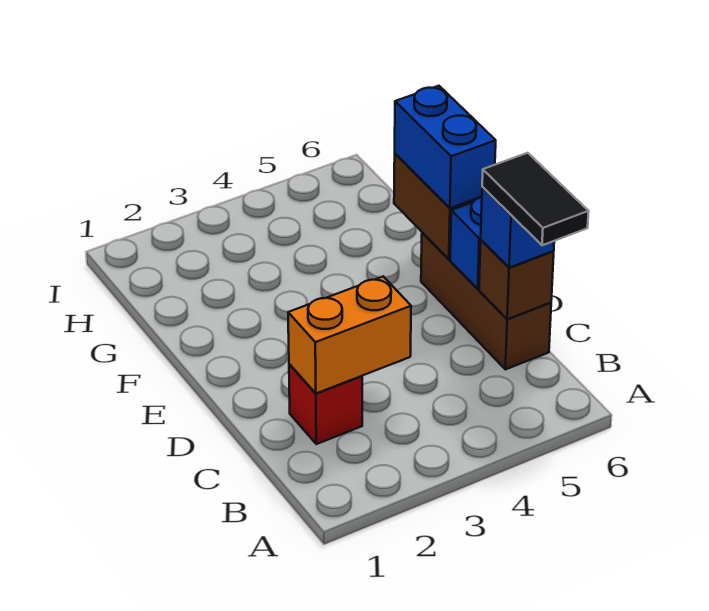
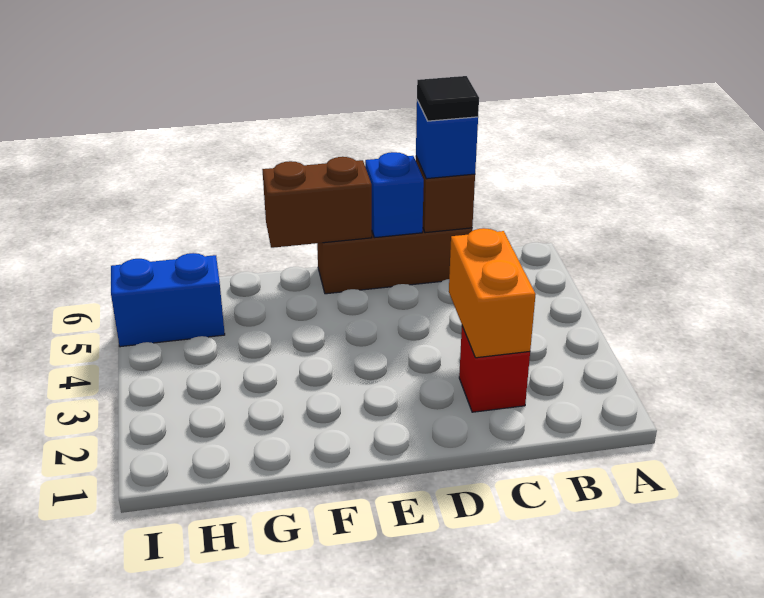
black 1x2 tile [482,153,589,245] -> black 1x1 tile [417,76,479,121]
blue 1x2 brick [395,86,496,208] -> blue 1x2 brick moved to [111,253,225,347]

